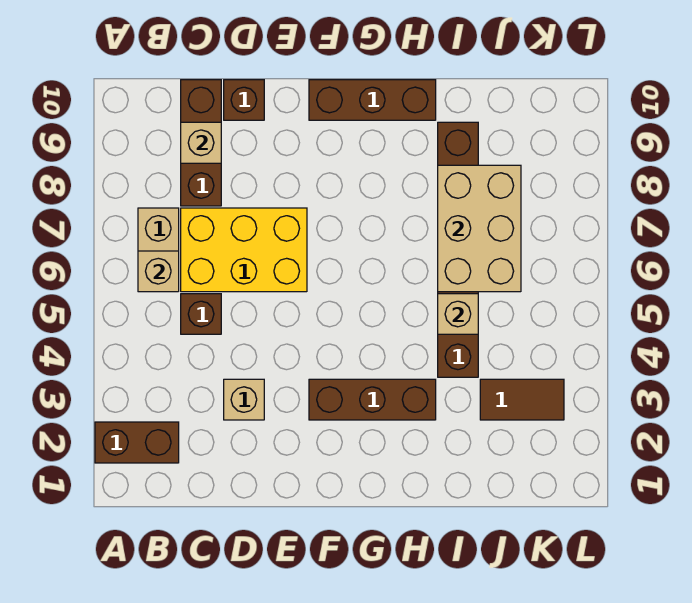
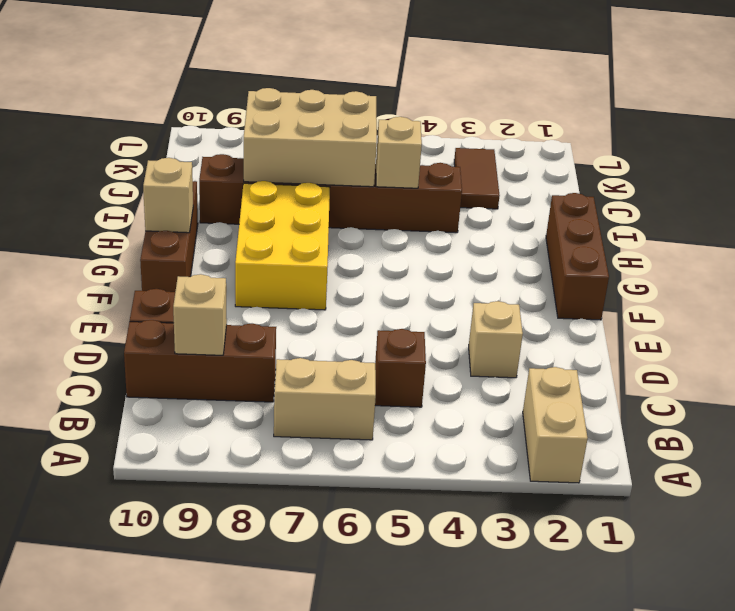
brown 1x2 brick [95,422,179,463] -> tan 1x2 brick [523,367,588,483]
tan 1x1 brick [138,251,179,292] -> tan 1x1 brick moved to [143,158,193,233]
yellow 2x3 brick [181,208,307,292] -> yellow 2x3 brick moved to [235,181,330,310]
brown 1x3 brick [309,379,436,420] -> brown 1x3 brick moved to [546,193,609,320]

